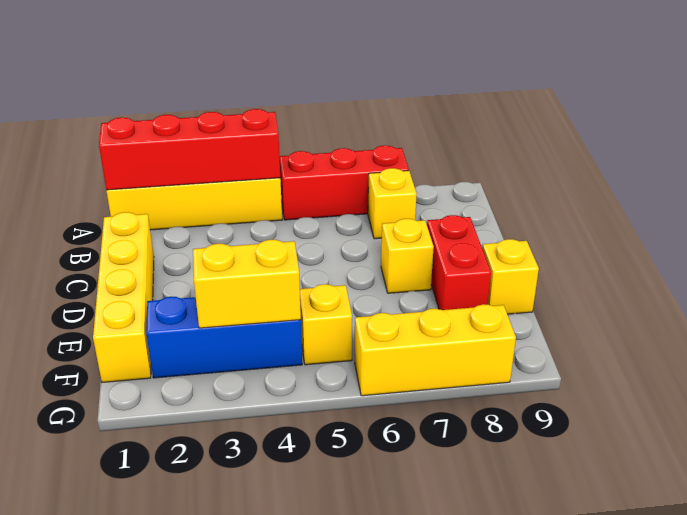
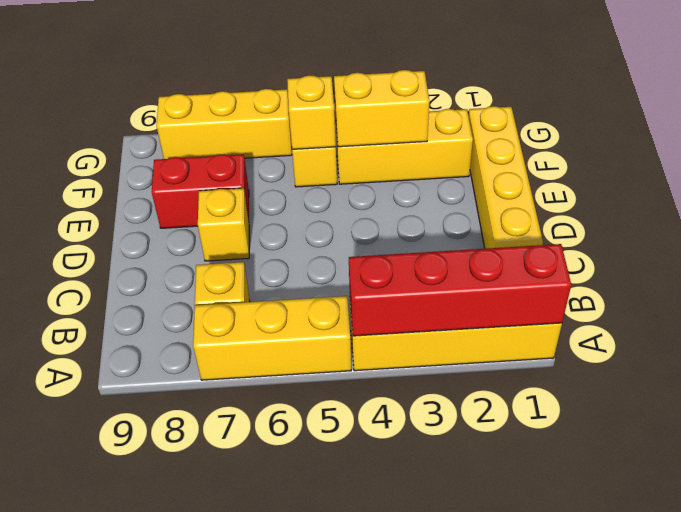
red 1x3 brick [279,146,409,220] -> yellow 1x3 brick [193,296,351,380]
red 1x2 brick [427,215,491,310] -> red 1x2 brick turned to [152,154,249,228]
yellow 1x1 brick [482,239,539,314] -> yellow 1x1 brick moved to [287,75,336,149]
blue 1x3 brick [146,297,302,378] -> yellow 1x3 brick [336,109,473,184]

